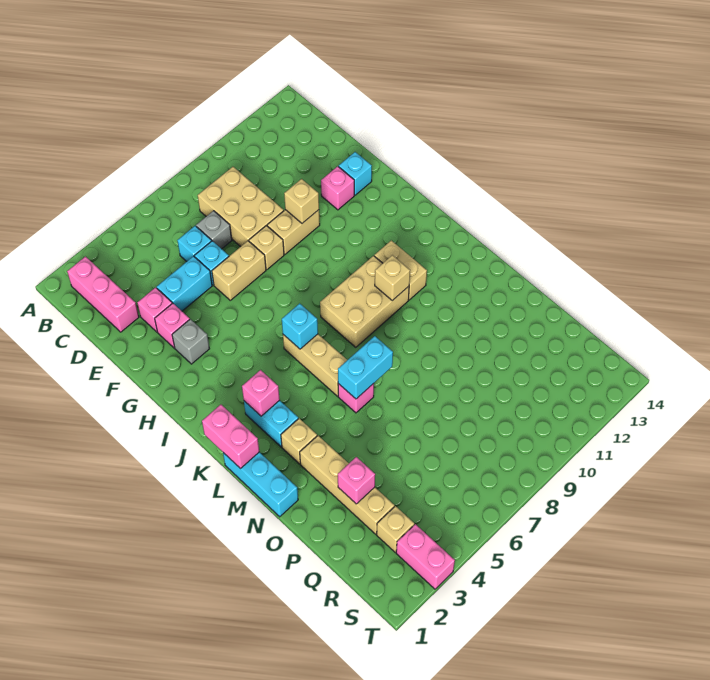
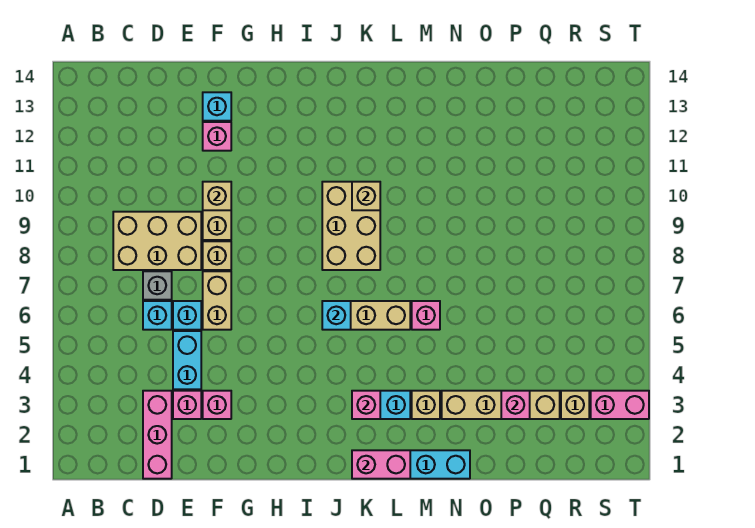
pink 1x3 brick [67,257,139,332] -> pink 1x3 brick turned to [143,391,172,479]
grey 1x1 brick [172,319,209,364] -> none
tan 1x2 brick [374,240,427,300] -> none
cyan 1x2 brick [338,336,393,399] -> none

